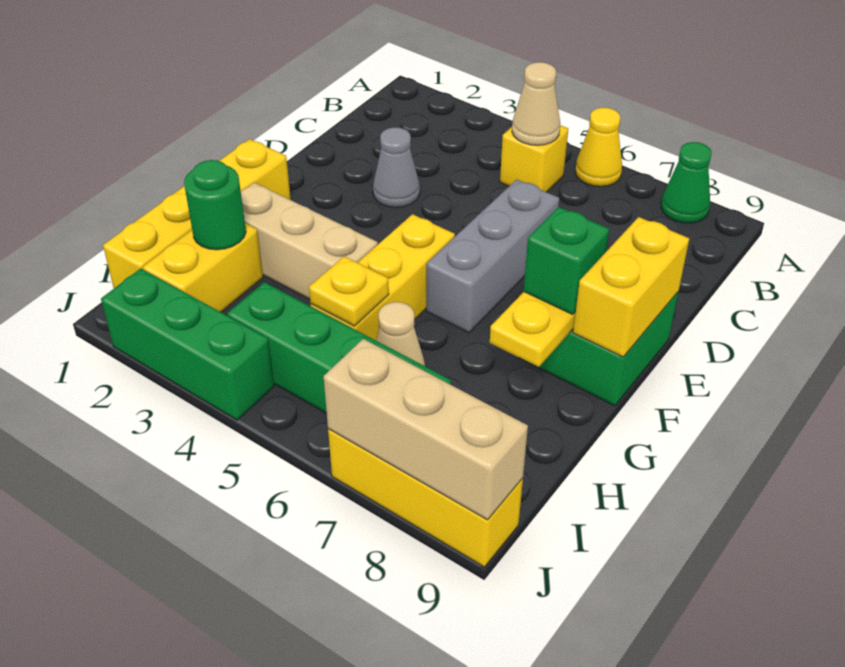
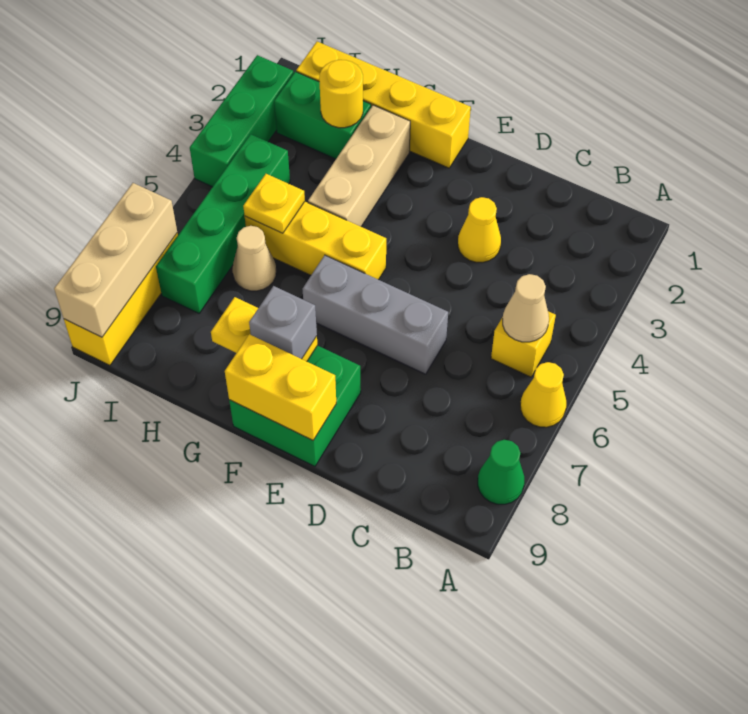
grey 1x1 cone [373,127,420,207] -> yellow 1x1 cone [458,197,501,263]
green 1x1 brick [524,207,609,314] -> grey 1x1 brick [249,286,317,359]
yellow 1x2 brick [143,223,263,312] -> green 1x2 brick [274,72,371,159]
green 1x1 round brick [184,160,246,250] -> yellow 1x1 round brick [319,60,363,128]

